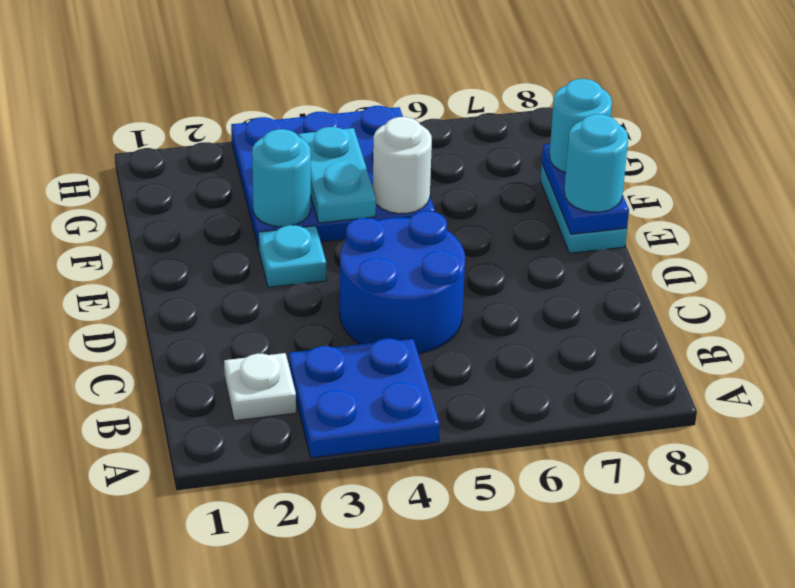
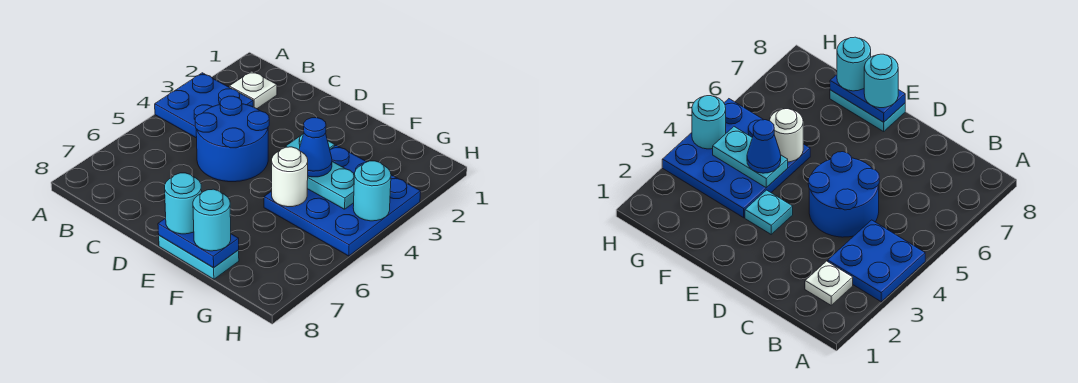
cyan 1x1 round brick [252,129,311,227] -> cyan 1x1 round brick moved to [353,161,391,221]
none -> blue 1x1 cone [299,118,332,177]

